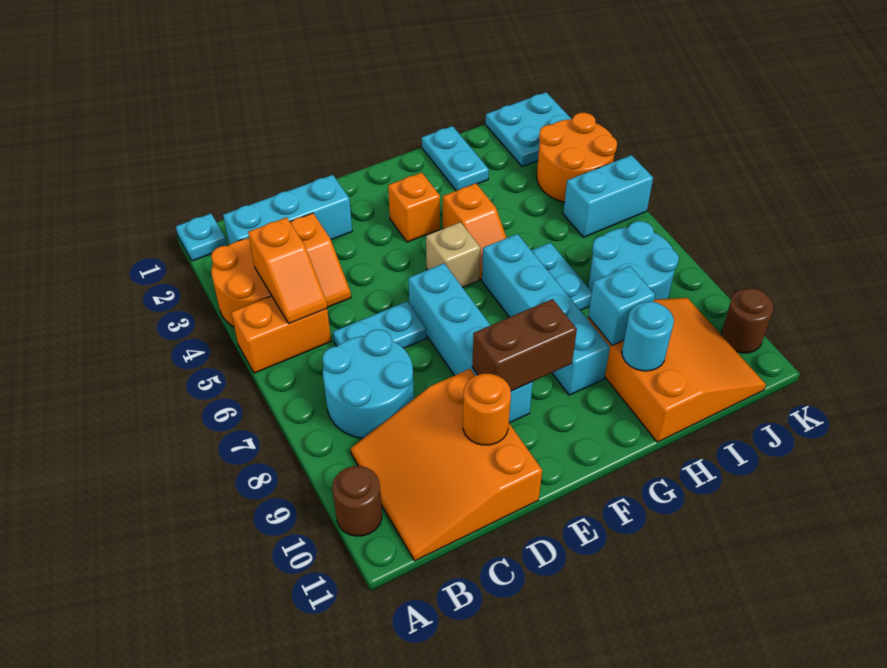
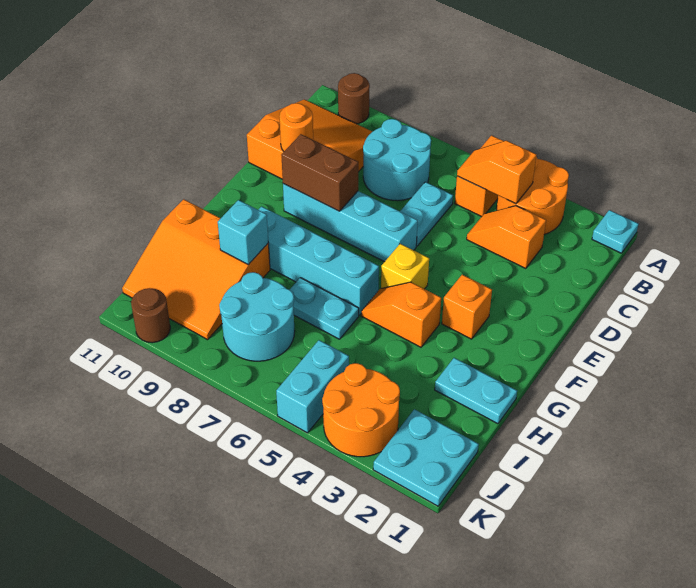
cyan 1x3 brick [223,175,352,245] -> none
brown 1x2 brick [472,299,577,391] -> brown 1x2 brick turned to [281,134,358,211]
tan 1x1 brick [426,222,480,287] -> yellow 1x1 brick [381,244,429,289]
cyan 1x1 round brick [622,302,674,371] -> none

